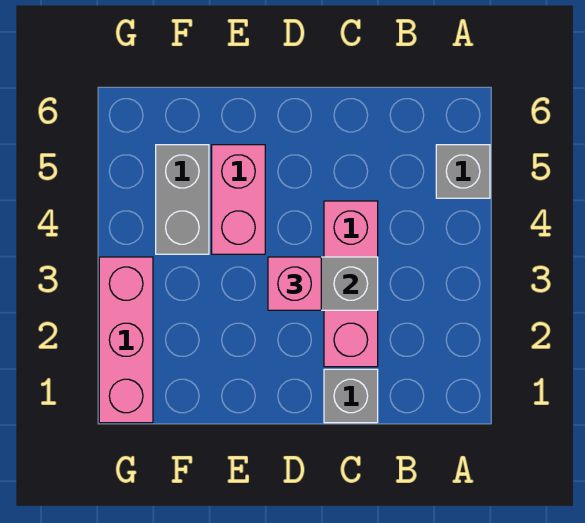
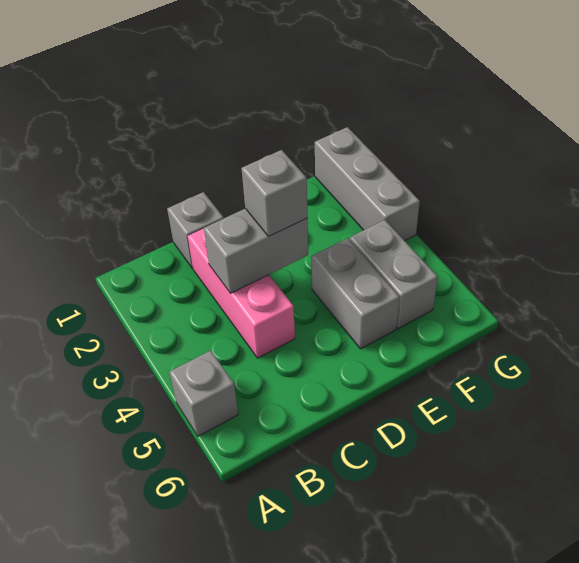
pink 1x1 brick [268,257,321,310] -> grey 1x1 brick [241,150,308,236]
pink 1x2 brick [212,145,265,254] -> grey 1x2 brick [311,238,399,349]
pink 1x3 brick [99,257,153,423] -> grey 1x3 brick [315,127,420,241]

